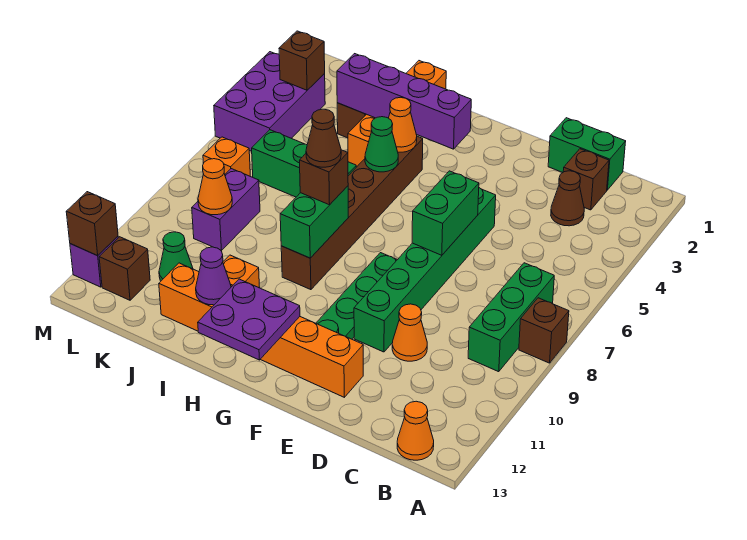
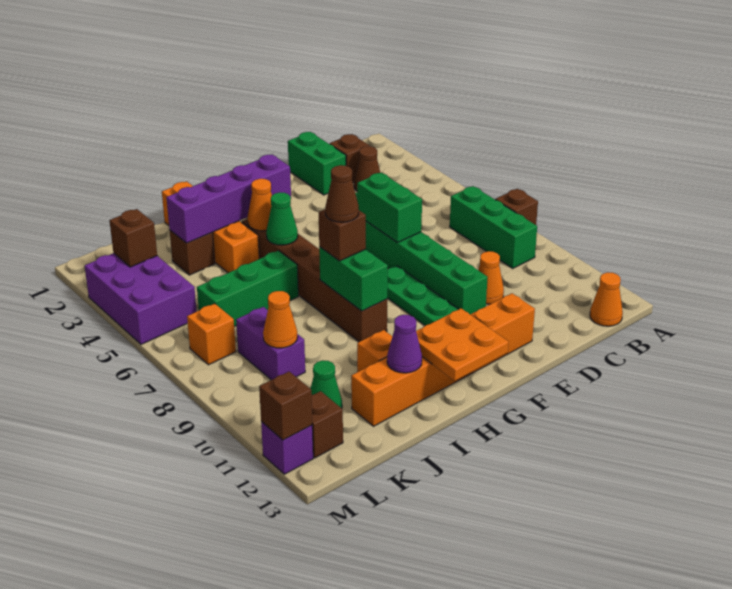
green 1x2 brick [548,118,626,190] -> green 1x2 brick turned to [288,132,346,195]
purple 2x2 plate [198,279,300,360] -> orange 2x2 plate [416,308,509,381]

